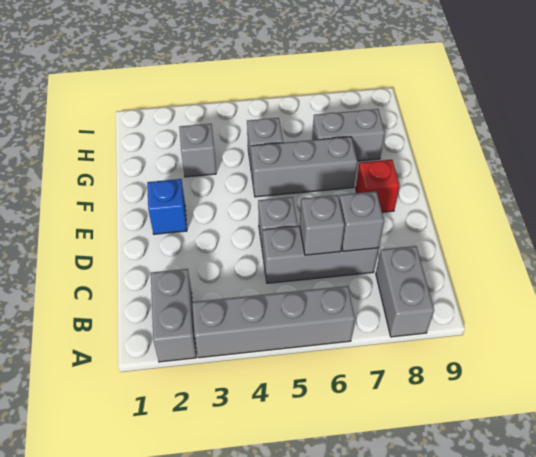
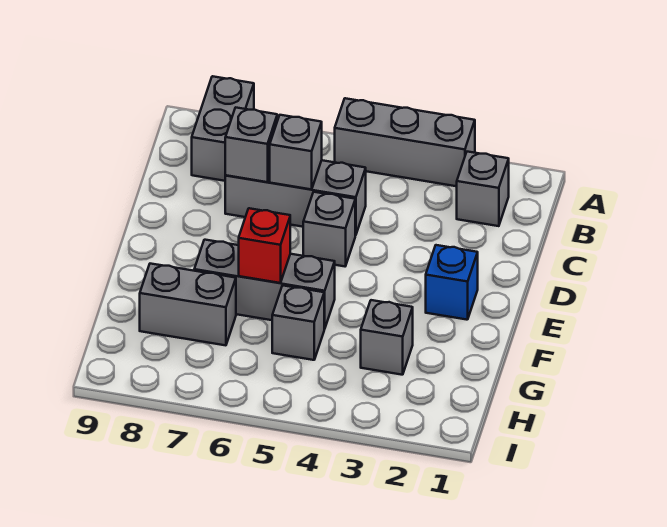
grey 1x2 brick [151,269,196,362] -> grey 1x1 brick [457,152,509,226]
grey 1x4 brick [192,286,355,358] -> grey 1x3 brick [335,98,475,186]
red 1x1 brick [356,160,400,212] -> red 1x1 brick moved to [239,208,290,283]

